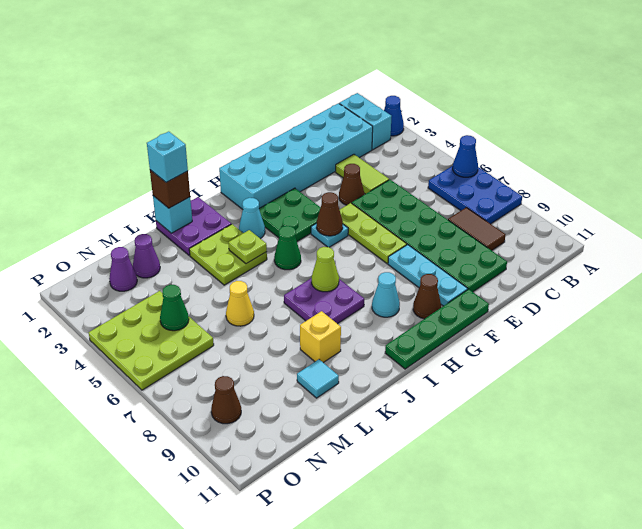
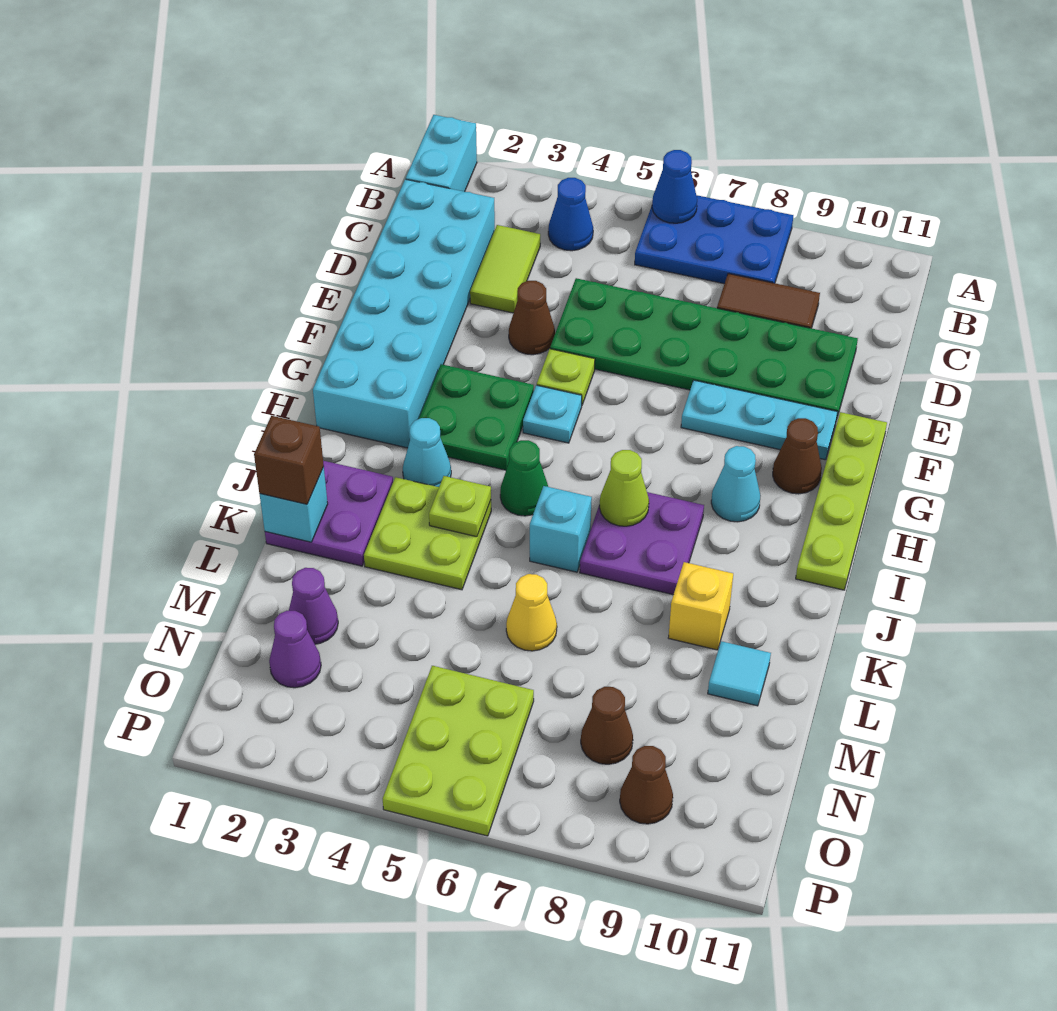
blue 1x1 cone [384,96,404,136] -> blue 1x1 cone moved to [548,178,593,251]
cyan 1x2 brick [339,93,392,150] -> cyan 1x2 brick turned to [406,115,477,192]
lime 1x2 tile [336,154,389,194] -> lime 1x2 tile turned to [470,225,540,313]
lime 1x3 plate [340,203,407,264] -> lime 1x1 plate [537,349,595,404]
green 1x4 plate [385,289,489,369] -> lime 1x4 plate [796,412,887,590]
brown 1x1 cone [317,192,343,236] -> brown 1x1 cone moved to [581,687,633,764]
cyan 1x1 brick [147,132,188,182] -> cyan 1x1 brick moved to [530,486,592,572]
lime 3x3 plate [89,291,214,390] -> lime 2x3 plate [383,666,534,836]
green 1x1 cone [160,285,189,331] -> none

